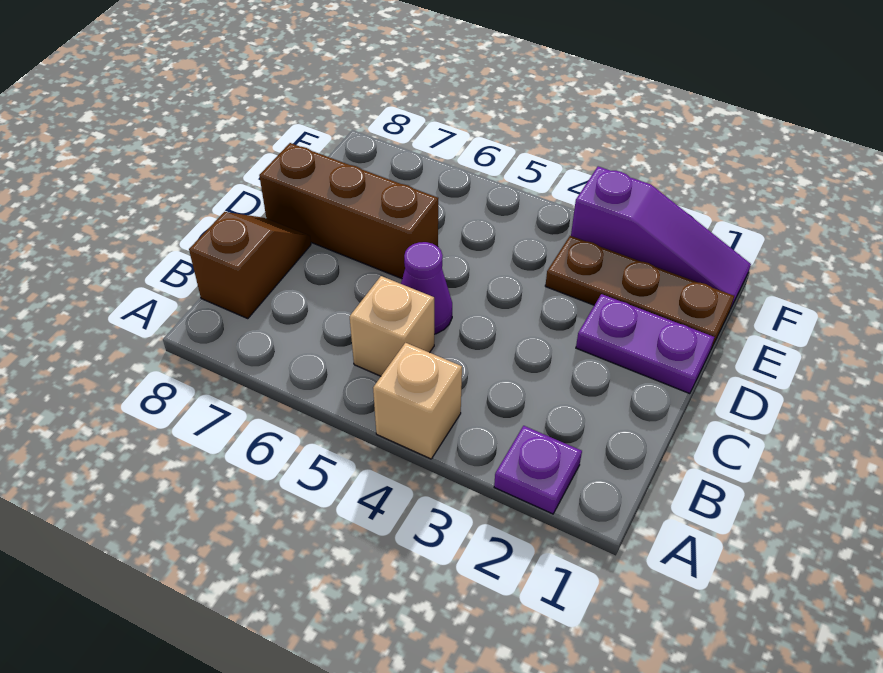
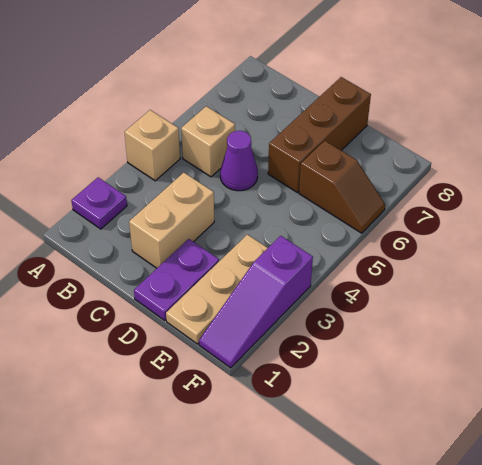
brown 1x2 slope [189,212,311,319] -> brown 1x2 slope moved to [299,141,385,233]
none -> tan 1x2 brick [129,173,214,268]
brown 1x3 plate [545,236,734,349] -> tan 1x3 plate [166,235,267,344]

